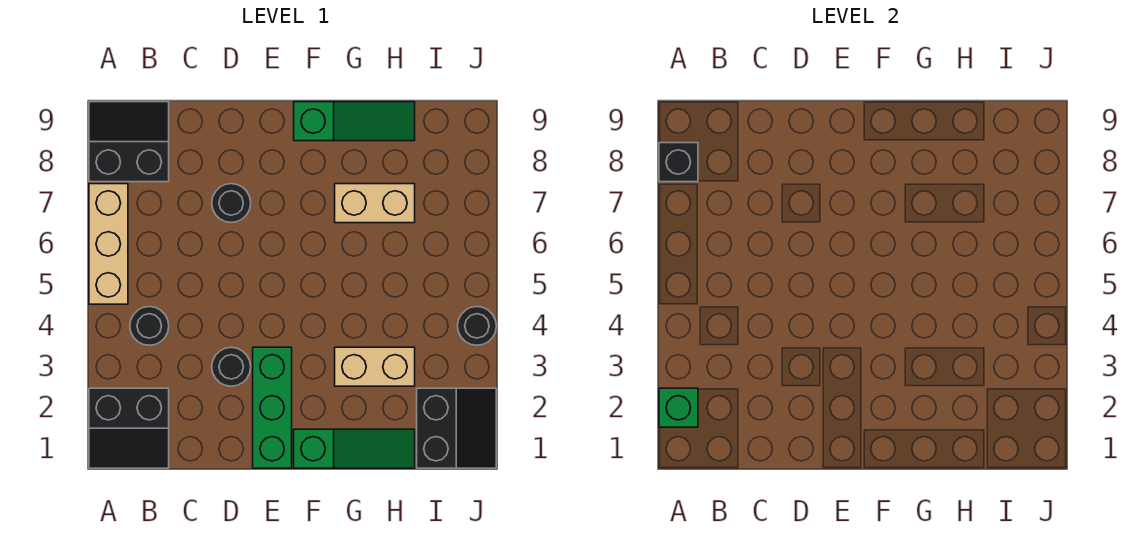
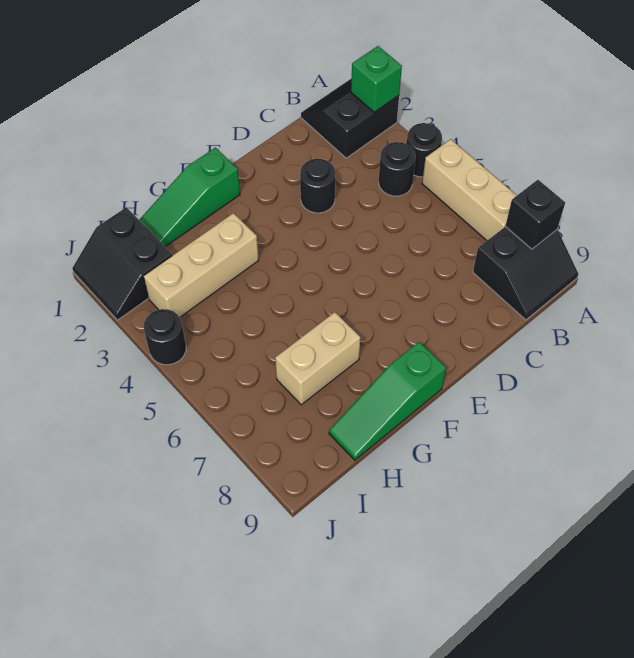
black 1x1 round brick [212,184,251,223] -> black 1x1 round brick moved to [407,123,442,177]
green 1x3 brick [253,347,292,468] -> none
tan 1x2 brick [335,347,415,386] -> tan 1x3 brick [144,213,259,317]

